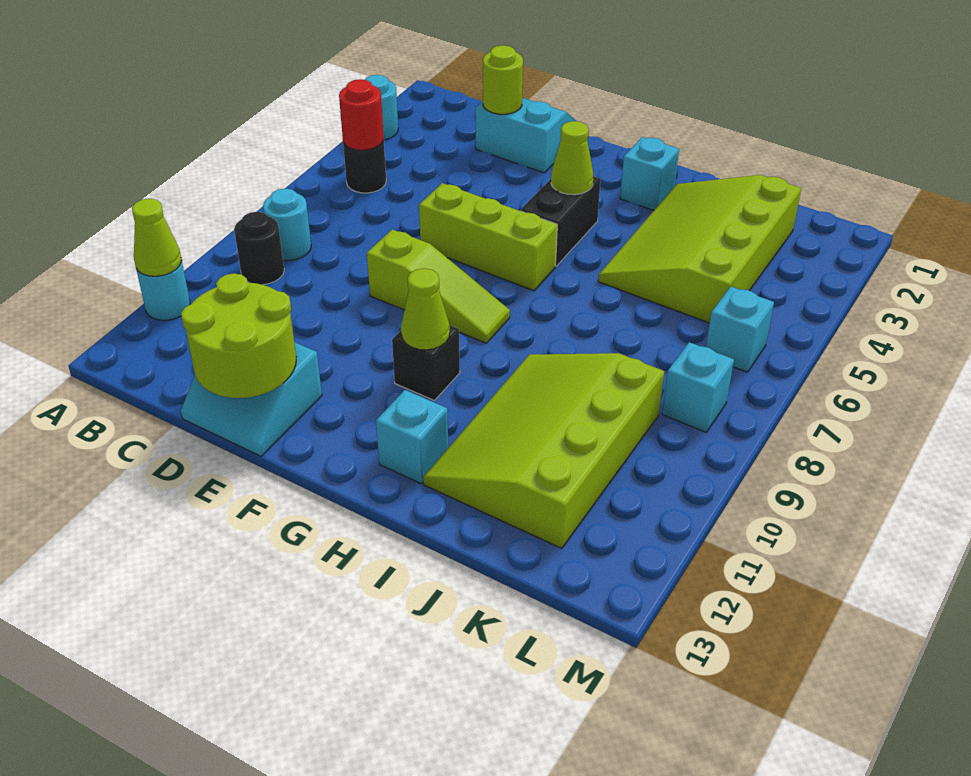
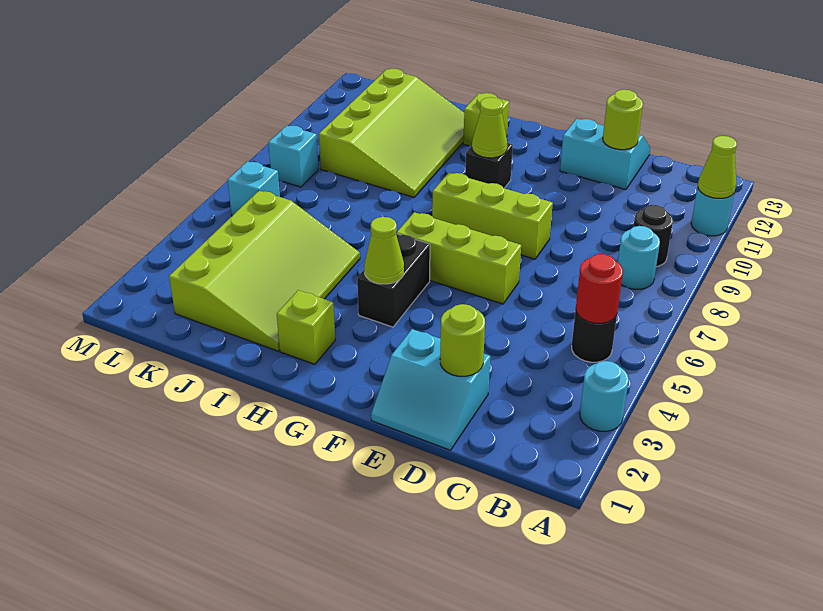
lime 2x2 round brick [181,273,296,398] -> lime 1x1 round brick [603,90,643,150]
lime 1x3 slope [367,229,510,343] -> lime 1x3 brick [432,172,553,259]
cyan 1x1 brick [620,137,679,210] -> lime 1x1 brick [277,290,335,364]
cyan 1x1 brick [376,390,449,483] -> lime 1x1 brick [463,93,509,146]

